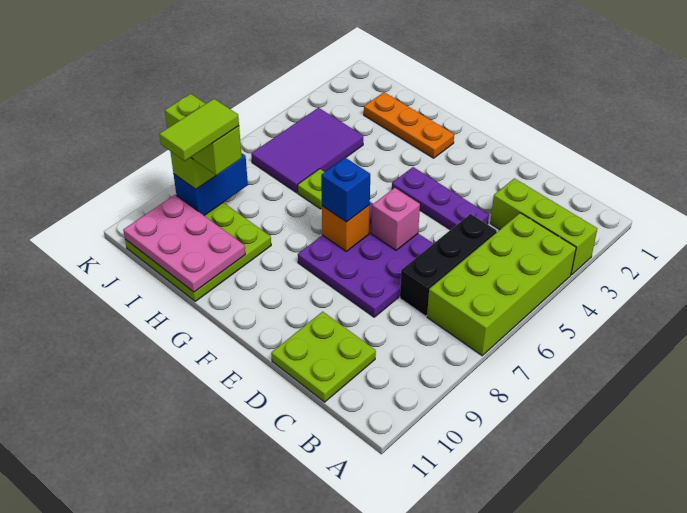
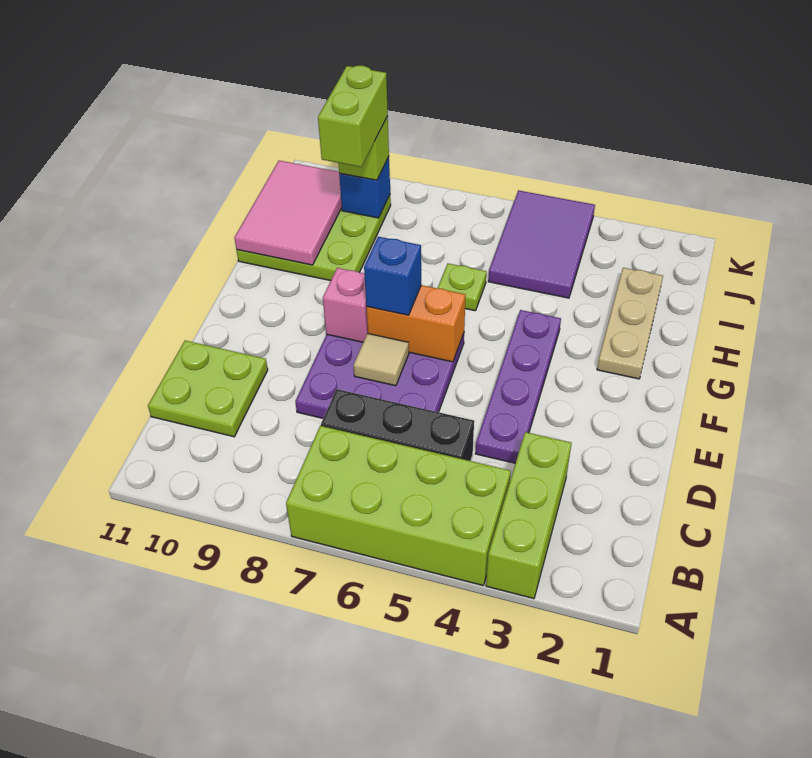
purple 1x3 plate [392,167,489,230] -> purple 1x4 plate [475,310,561,463]
pink 1x1 brick [371,188,420,250] -> pink 1x1 brick moved to [323,268,368,342]
none -> tan 1x1 tile [354,333,409,386]
orange 1x1 brick [322,205,370,251] -> orange 1x2 brick [366,285,466,362]
orange 1x3 plate [364,92,454,158] -> tan 1x3 plate [597,268,663,379]
pink 2x3 plate [123,195,245,292] -> pink 2x3 tile [234,161,342,265]
purple 2x3 tile [251,108,363,193] -> purple 2x3 tile turned to [488,190,595,298]
lime 1x2 tile [159,99,239,161] -> none
blue 1x2 brick [174,153,248,215] -> blue 1x1 brick [339,157,390,218]

